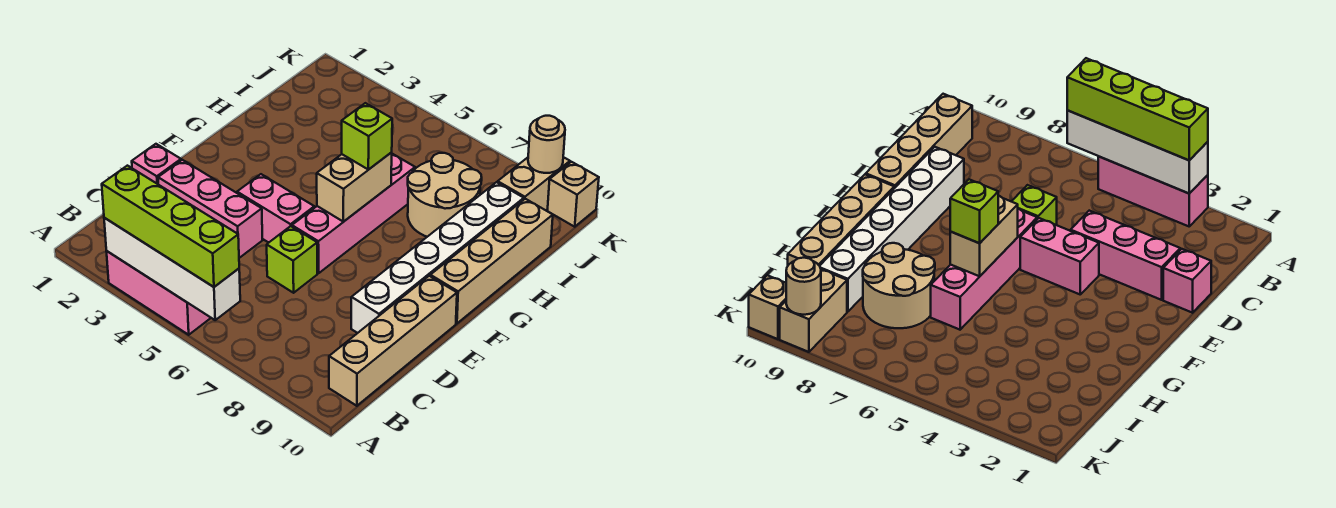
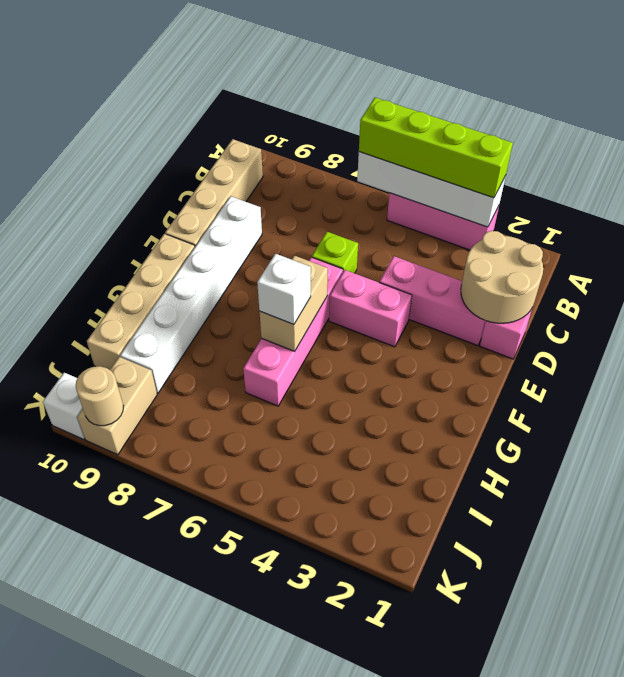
lime 1x1 brick [342,103,392,170] -> white 1x1 brick [257,254,311,325]
tan 2x2 round brick [408,153,482,237] -> tan 2x2 round brick moved to [461,231,543,323]
tan 1x1 brick [547,162,599,227] -> white 1x1 brick [43,373,85,439]

